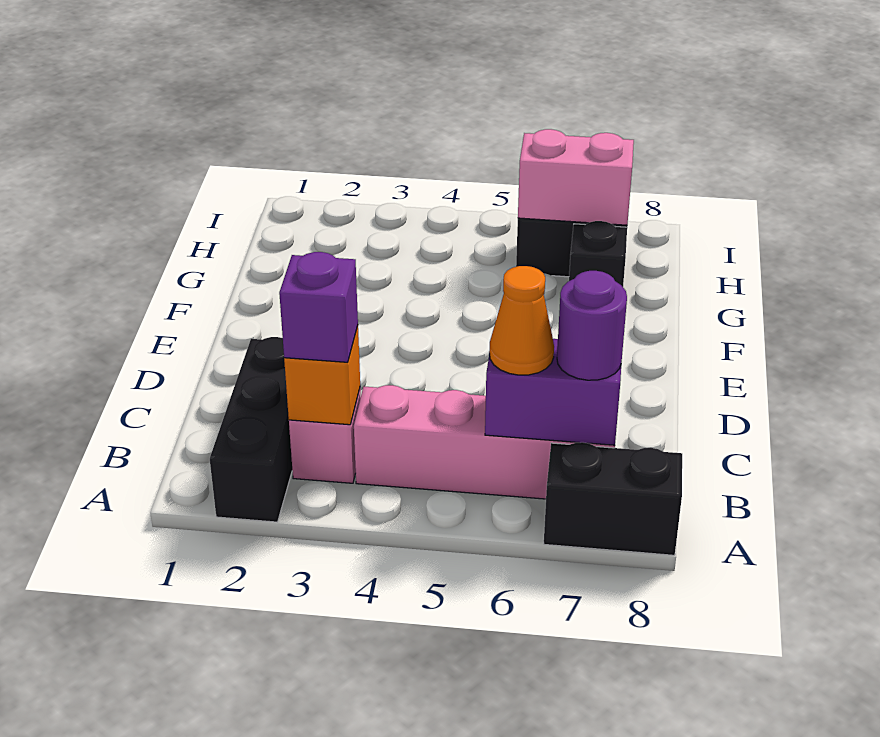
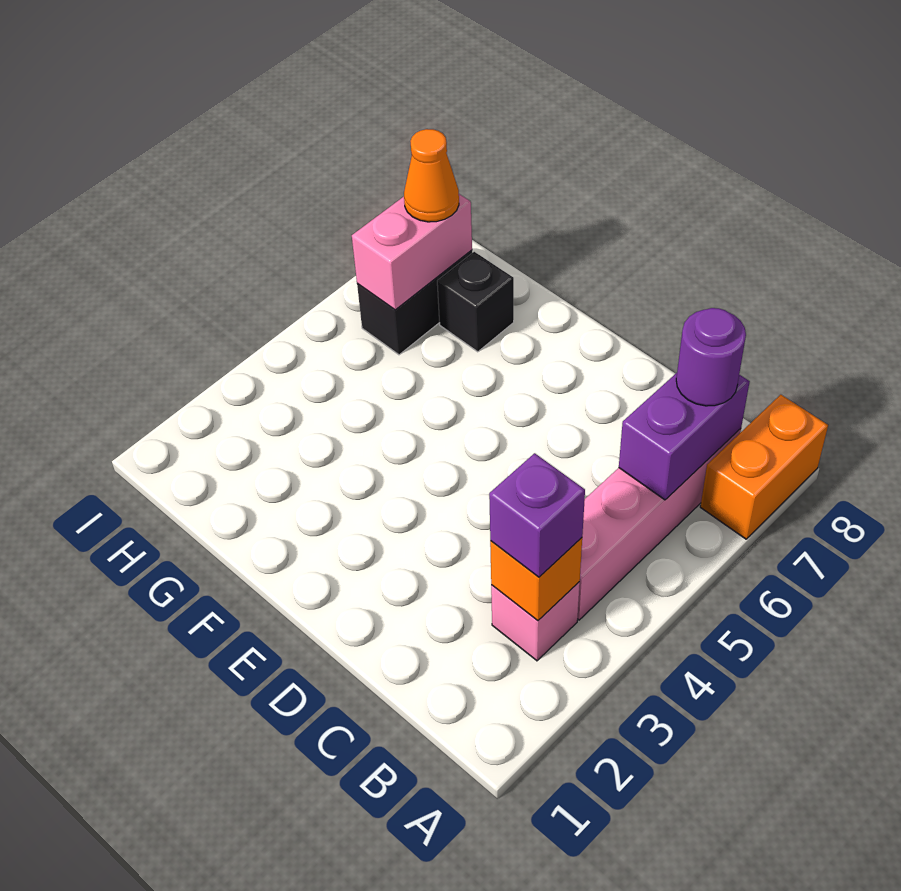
black 1x3 brick [210,337,292,522] -> none
black 1x2 brick [544,442,682,555] -> orange 1x2 brick [700,395,828,539]
orange 1x1 cone [489,266,554,375] -> orange 1x1 cone moved to [404,129,459,222]

